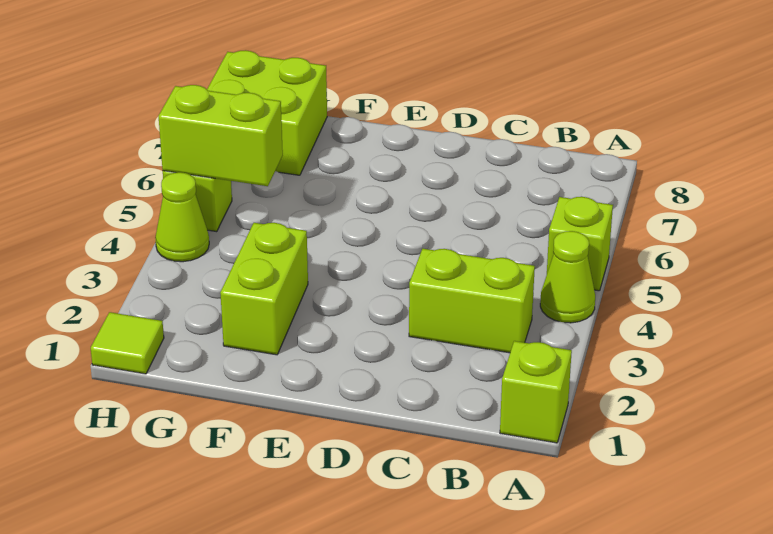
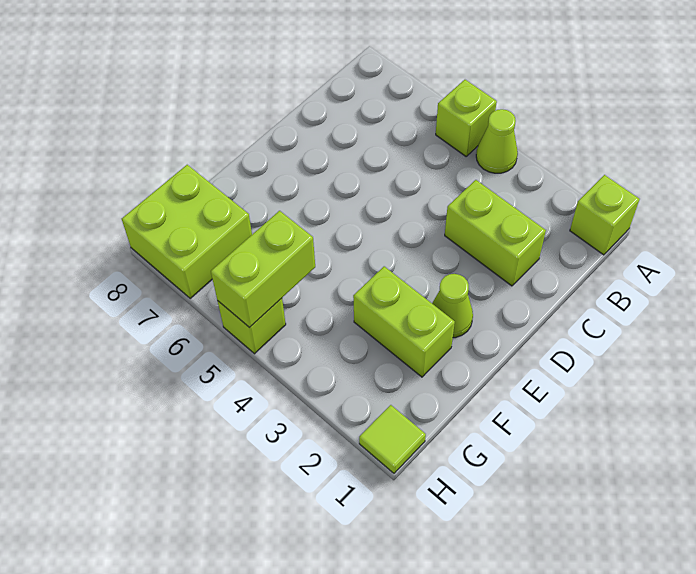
lime 1x2 brick [409,249,535,353] -> lime 1x2 brick turned to [445,180,546,286]
lime 1x1 cone [155,172,209,262] -> lime 1x1 cone moved to [432,274,473,338]

